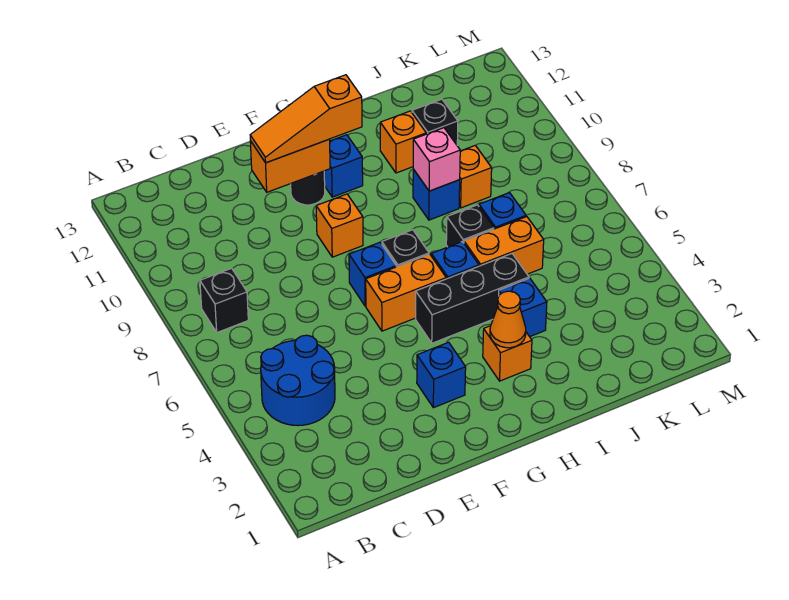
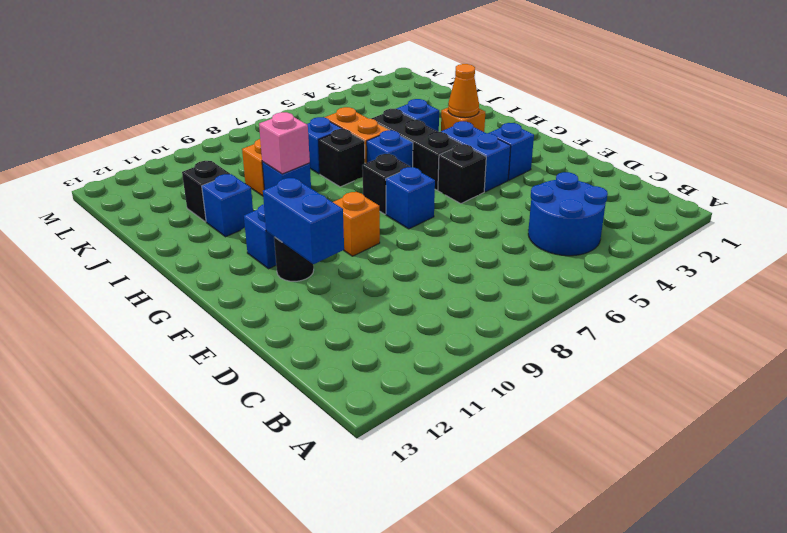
black 1x1 brick [200,268,248,332] -> black 1x1 brick moved to [438,144,486,204]
orange 1x2 brick [250,139,330,192] -> blue 1x2 brick [263,178,344,264]
orange 1x3 slope [250,75,362,163] -> none
none -> blue 1x2 brick [441,121,511,192]
orange 1x2 brick [366,254,446,331] -> none
orange 1x1 brick [380,111,426,173] -> blue 1x1 brick [202,174,253,237]

